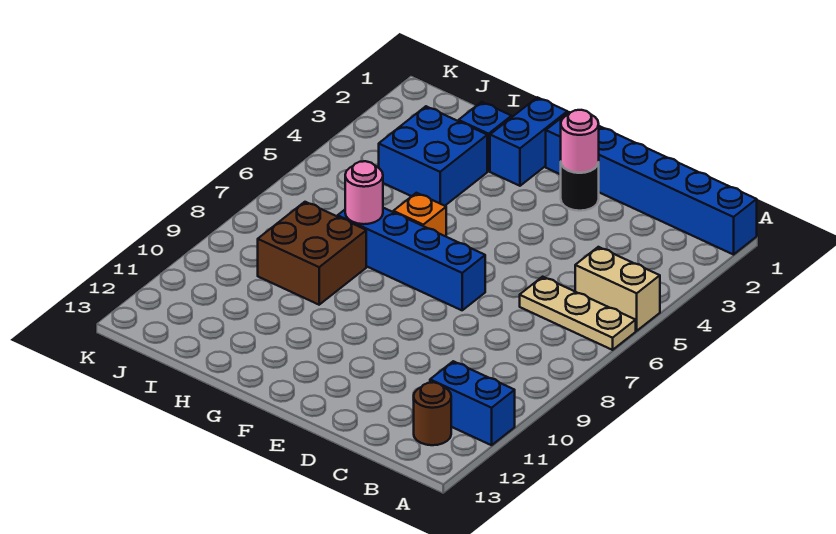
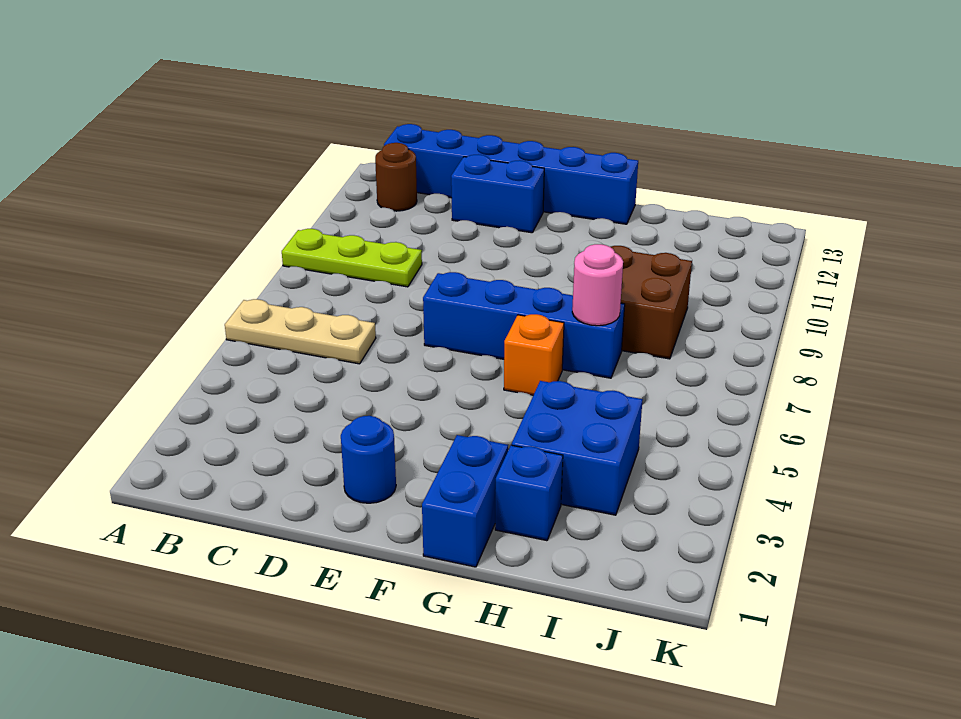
blue 1x6 brick [546,112,757,255] -> blue 1x6 brick moved to [384,124,638,224]
tan 1x2 brick [575,247,660,331] -> none
none -> lime 1x3 plate [282,229,422,287]
blue 1x2 brick [430,361,515,445] -> blue 1x2 brick moved to [451,154,544,233]
black 1x1 round brick [561,163,599,211] -> blue 1x1 round brick [341,416,396,503]
pink 1x1 round brick [561,110,599,173] -> none

